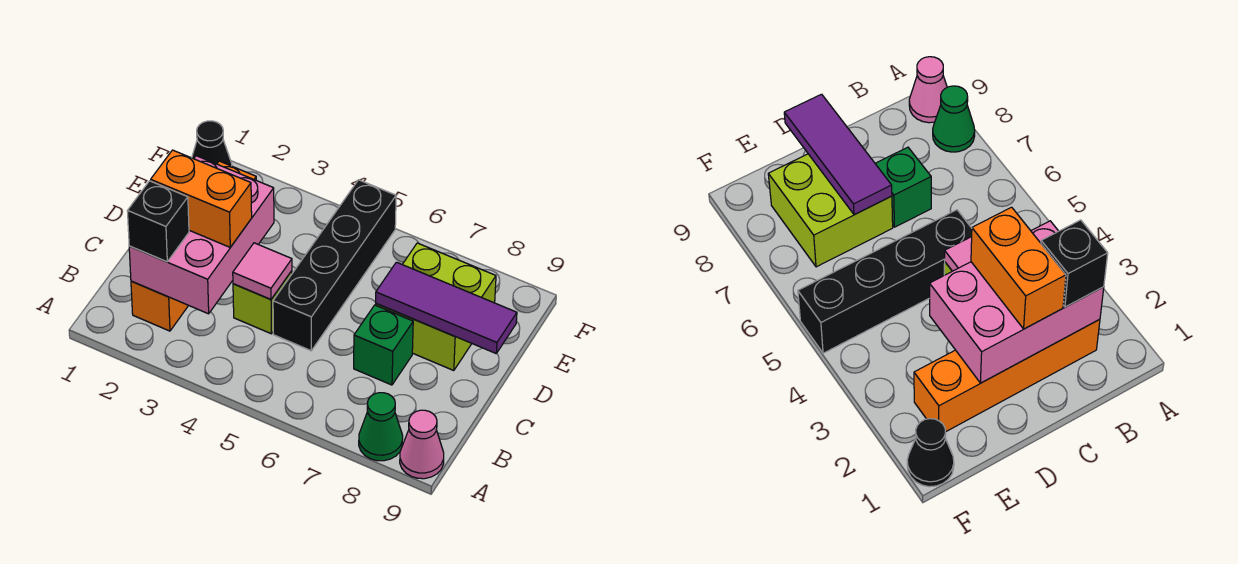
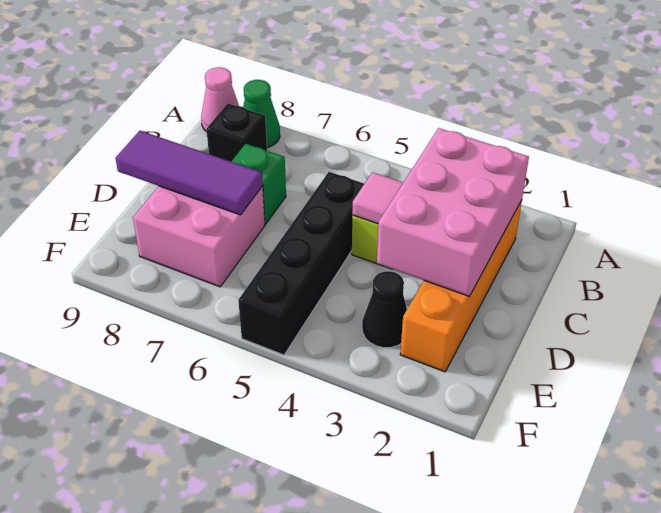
black 1x1 brick [127,181,189,262] -> black 1x1 brick moved to [206,103,267,161]
orange 1x2 brick [151,150,252,247] -> none
lime 2x2 brick [376,243,496,371] -> pink 2x2 brick [133,186,265,287]
black 1x1 cone [192,121,232,166] -> black 1x1 cone moved to [362,271,407,348]

